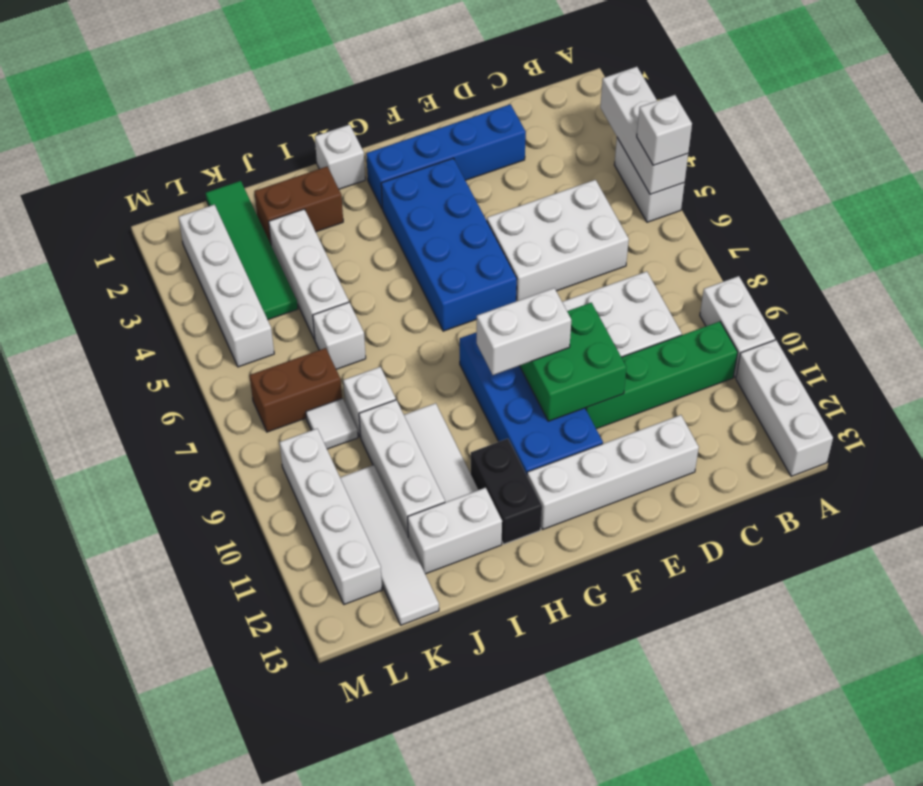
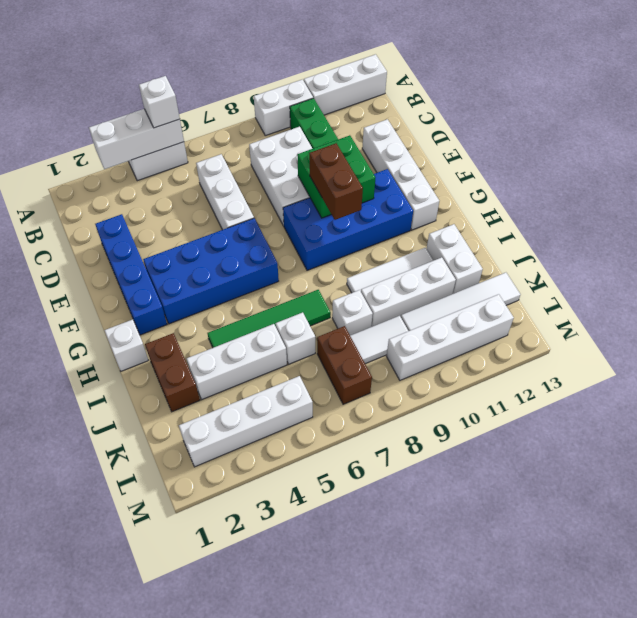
white 2x3 brick [487,180,629,301] -> white 1x3 brick [196,154,254,230]
white 1x2 brick [477,288,571,375] -> brown 1x2 brick [309,143,363,220]
black 1x2 brick [471,439,542,544] -> none
green 1x4 tile [206,181,298,320] -> green 1x4 tile moved to [207,290,331,348]
white 1x1 tile [306,398,358,449] -> white 1x2 tile [350,316,408,364]

